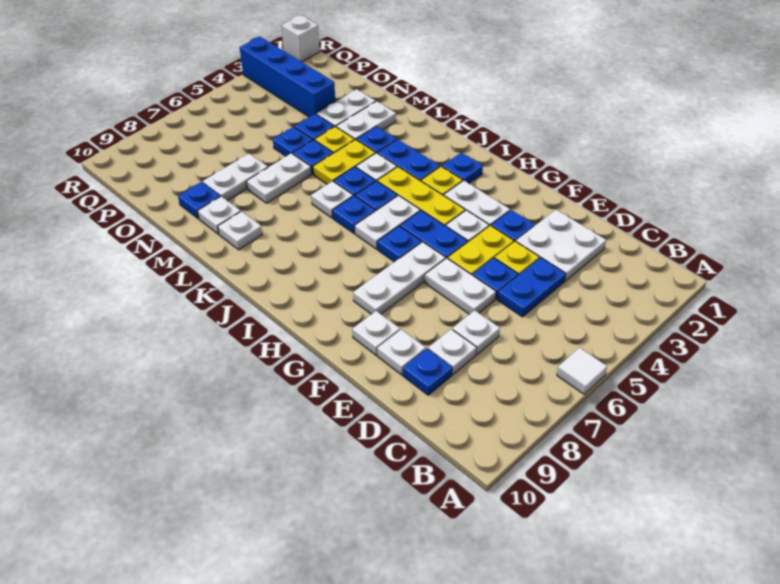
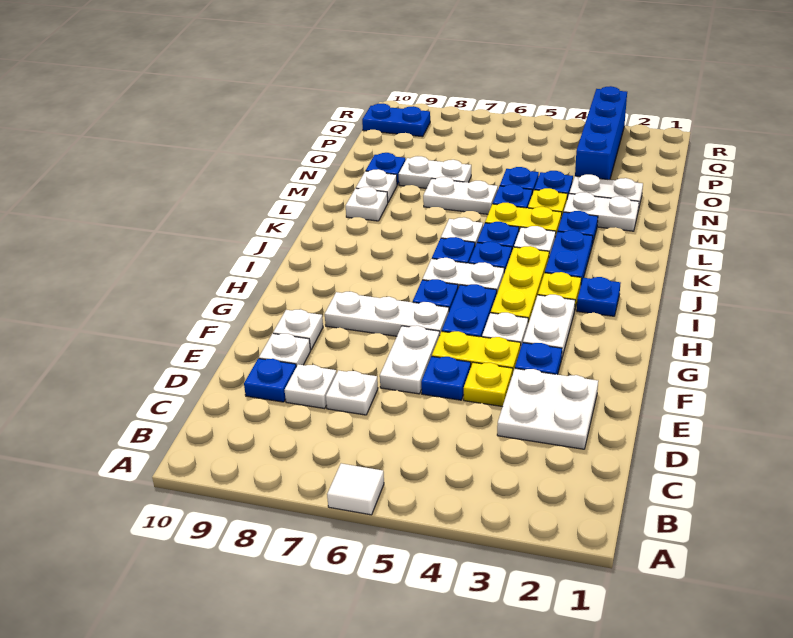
blue 1x2 plate [498,258,566,317] -> blue 1x2 plate moved to [362,104,430,137]
white 1x1 brick [281,15,320,62] -> none

